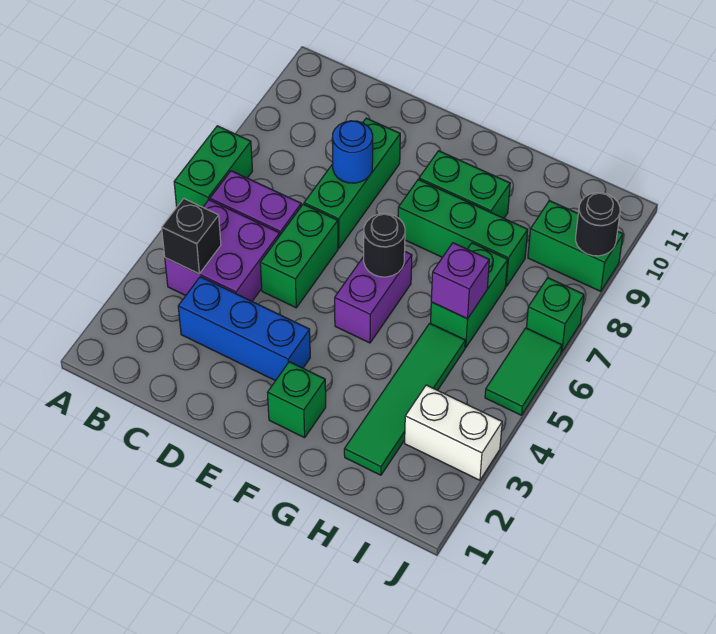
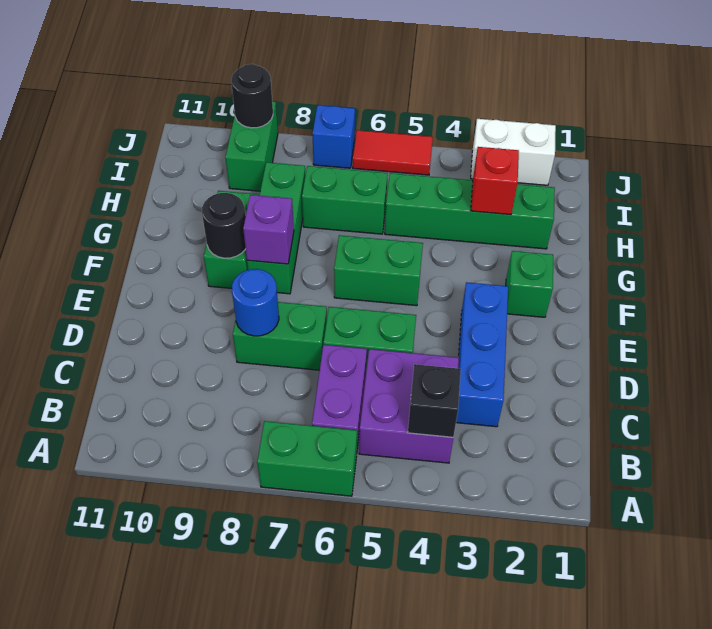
green 1x3 brick [304,118,400,248] -> green 1x2 brick [233,302,327,370]
purple 1x2 brick [335,252,412,343] -> green 1x2 brick [334,235,423,306]
black 1x1 round brick [364,214,405,277] -> black 1x1 round brick moved to [202,193,246,258]
green 1x4 tile [344,323,465,475] -> green 1x4 brick [385,173,555,249]
none -> red 1x1 brick [471,147,519,215]
purple 1x1 brick [431,243,489,319] -> purple 1x1 brick moved to [243,195,294,264]
white 1x2 brick [405,385,502,480] -> white 1x2 brick turned to [471,119,556,185]
green 1x2 tile [485,328,562,415] -> red 1x2 tile [353,130,433,175]
green 1x1 brick [526,278,584,352] -> blue 1x1 brick [313,105,355,168]

